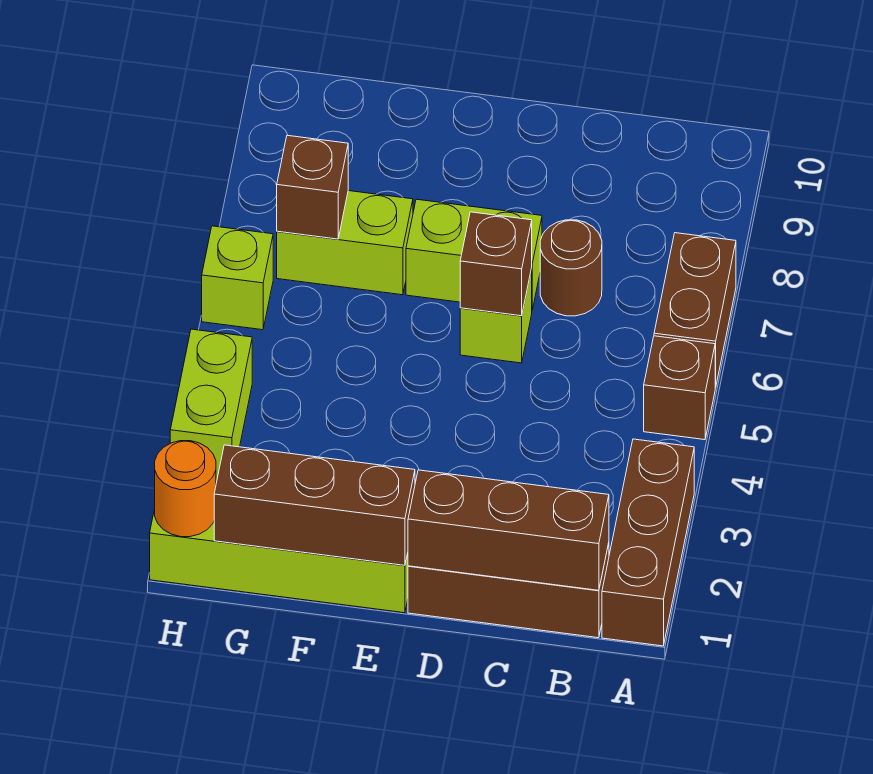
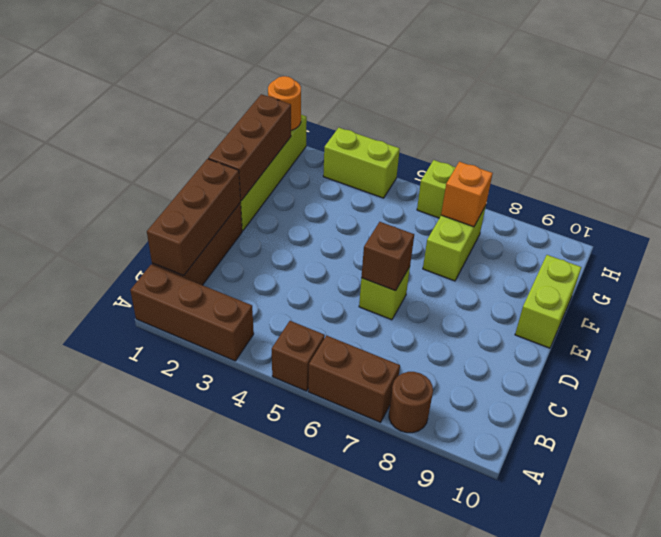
brown 1x1 round brick [540,220,602,316] -> brown 1x1 round brick moved to [389,372,433,433]
lime 1x2 brick [406,199,542,310] -> lime 1x2 brick moved to [515,255,582,348]
brown 1x1 brick [277,135,348,239] -> orange 1x1 brick [441,162,493,227]

